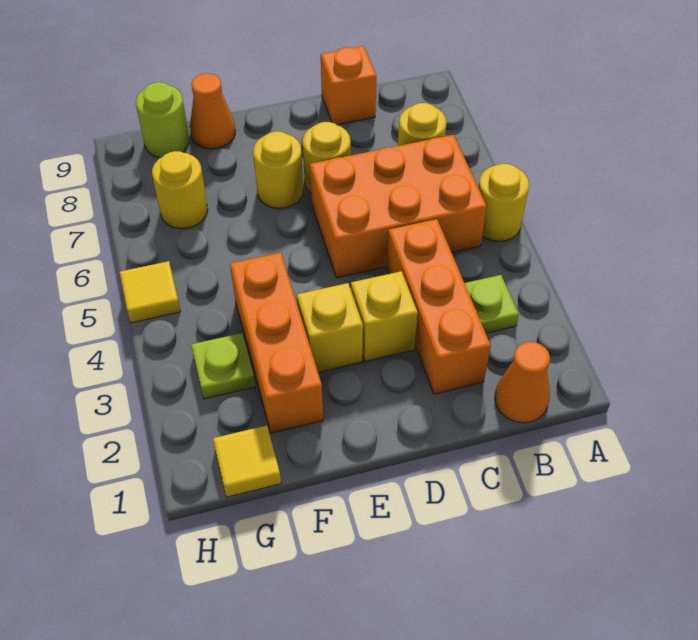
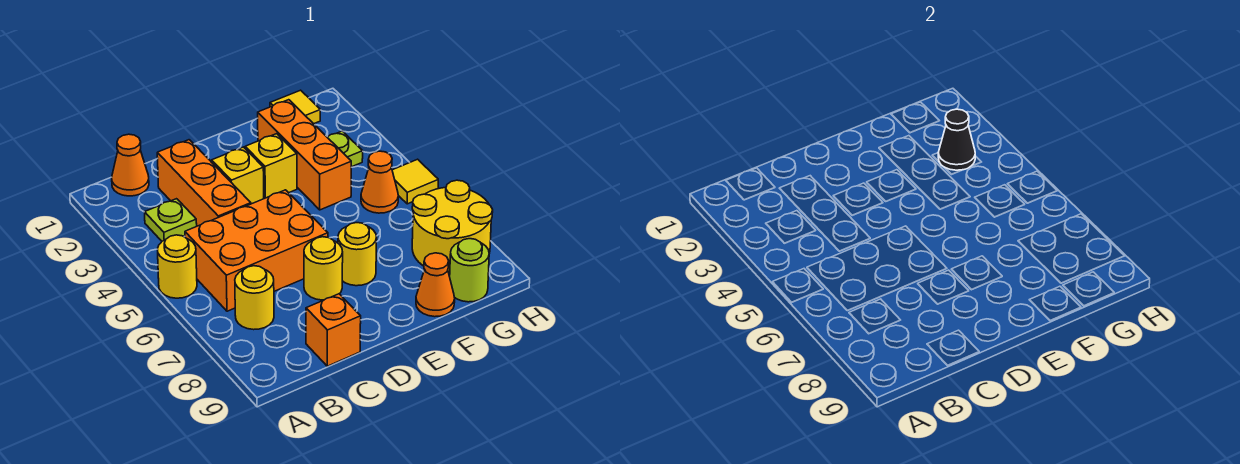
none -> black 1x1 cone [938,109,975,170]
none -> orange 1x1 cone [361,151,398,213]
yellow 1x1 round brick [152,151,208,229] -> yellow 2x2 round brick [412,180,493,274]

